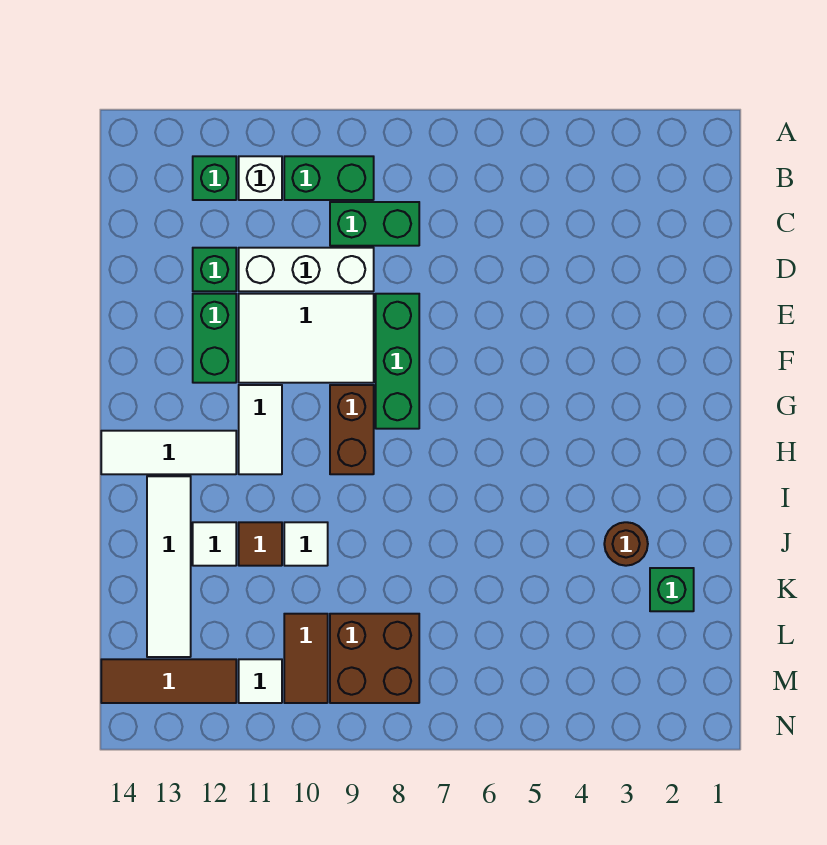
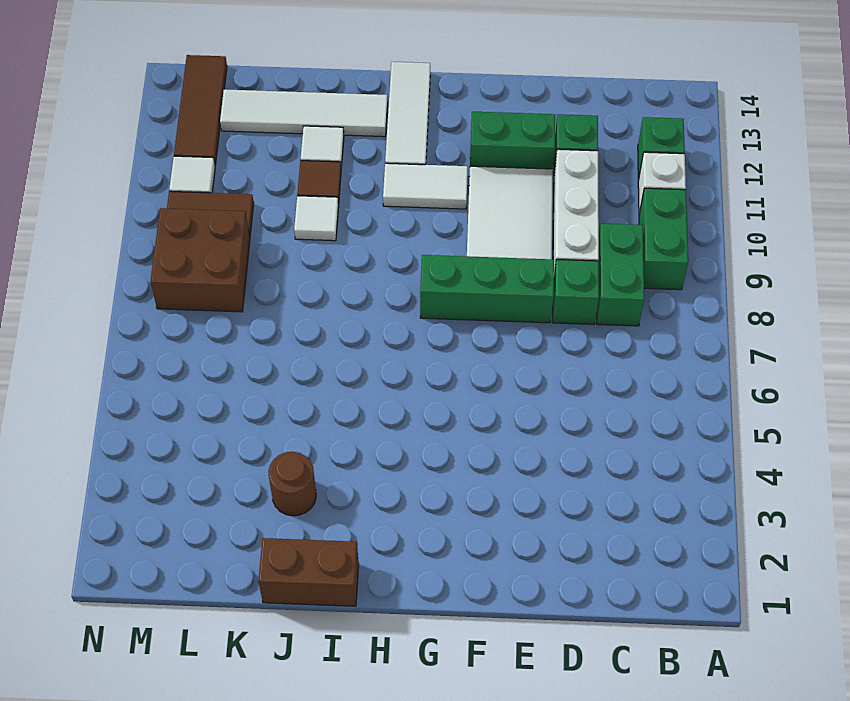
brown 1x2 brick [330,385,374,474] -> brown 1x2 brick moved to [258,538,359,606]
green 1x1 brick [650,568,694,611] -> green 1x1 brick moved to [553,260,599,324]

